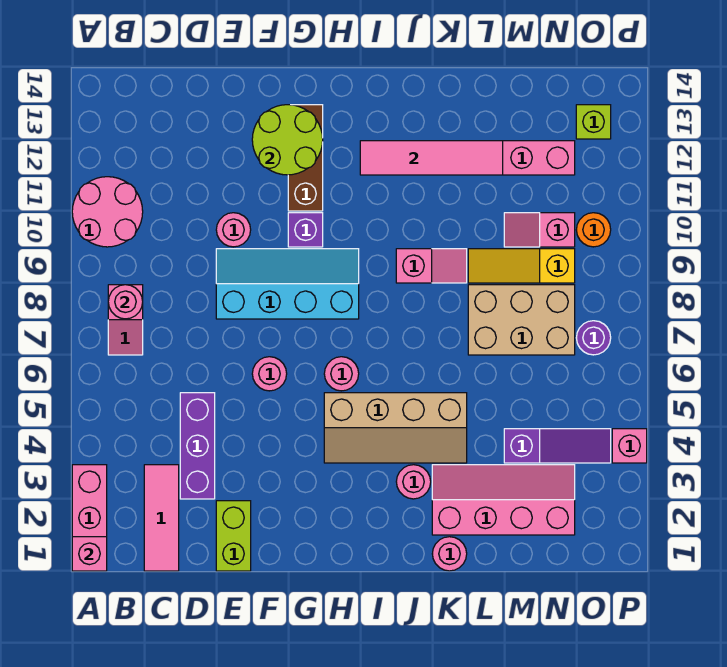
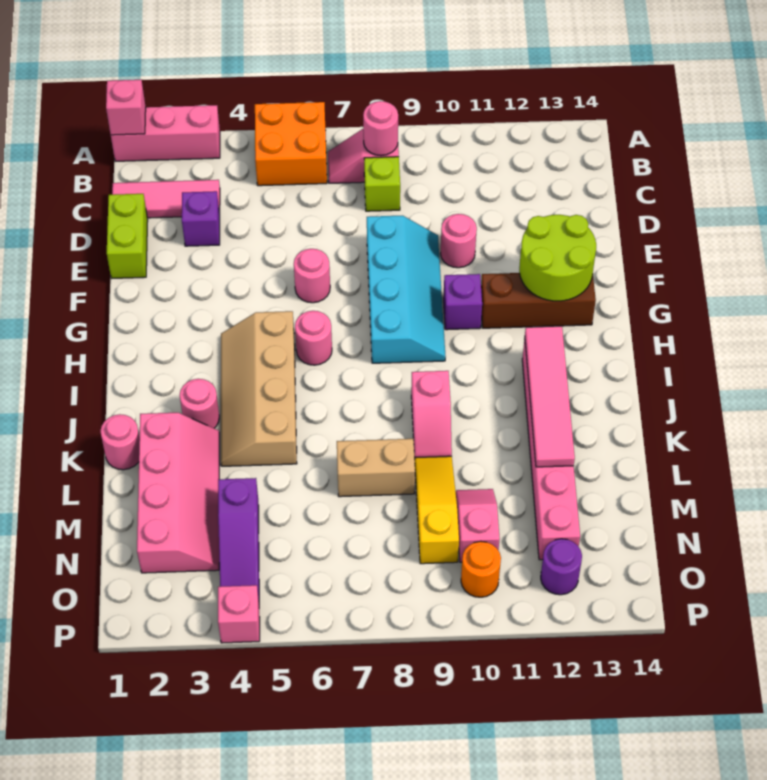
none -> orange 2x2 brick [255,102,327,186]
pink 2x2 round brick [72,177,143,247] -> none
purple 1x3 brick [180,393,215,499] -> purple 1x1 brick [182,191,220,246]
lime 1x2 brick [216,501,251,571] -> lime 1x2 brick turned to [107,194,148,279]
tan 2x3 brick [468,285,575,355] -> tan 1x2 brick [337,439,415,497]
purple 1x1 round brick [576,321,611,355] -> purple 1x1 round brick moved to [541,539,582,595]
lime 1x1 brick [576,105,611,139] -> lime 1x1 brick moved to [364,157,400,211]

